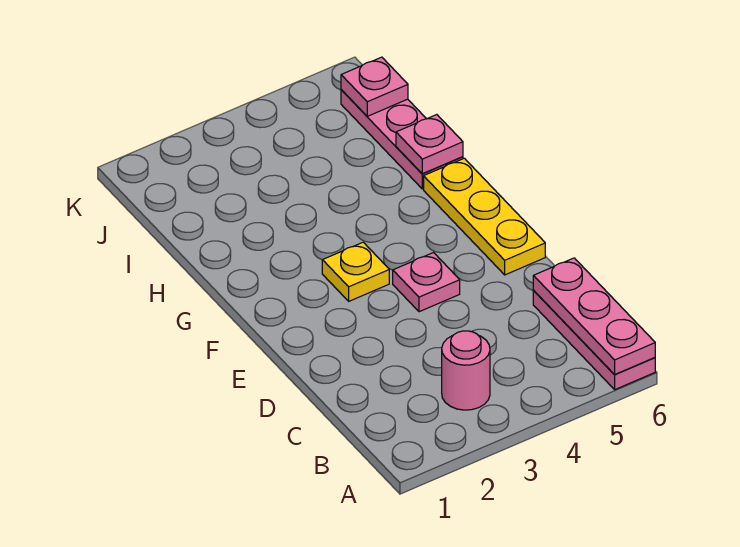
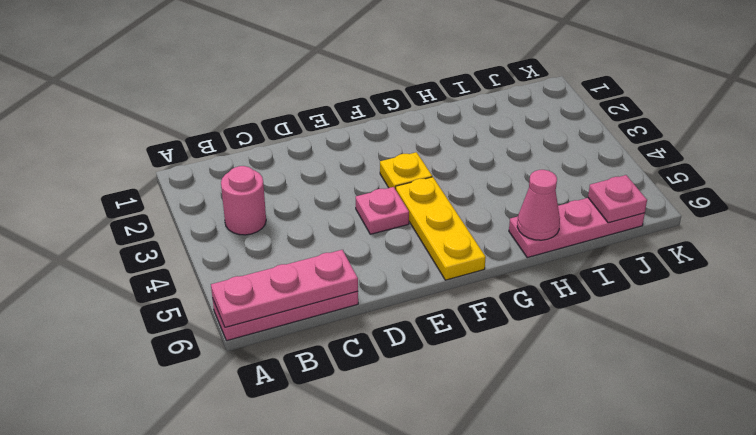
yellow 1x3 plate [424,158,545,275] -> yellow 1x3 plate turned to [396,177,486,280]
pink 1x1 plate [396,115,463,174] -> pink 1x1 cone [517,170,560,240]

